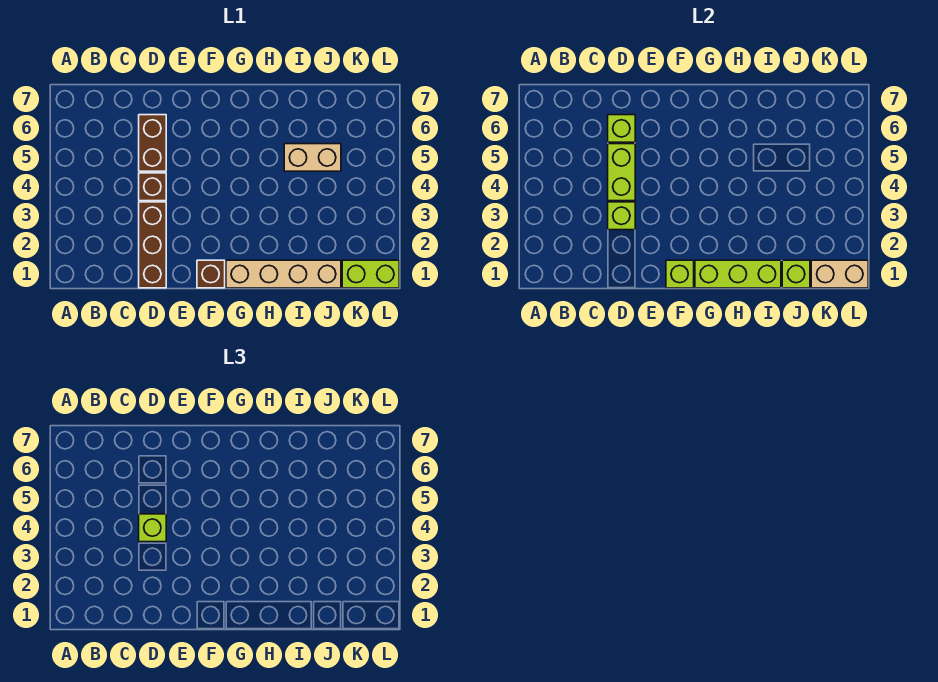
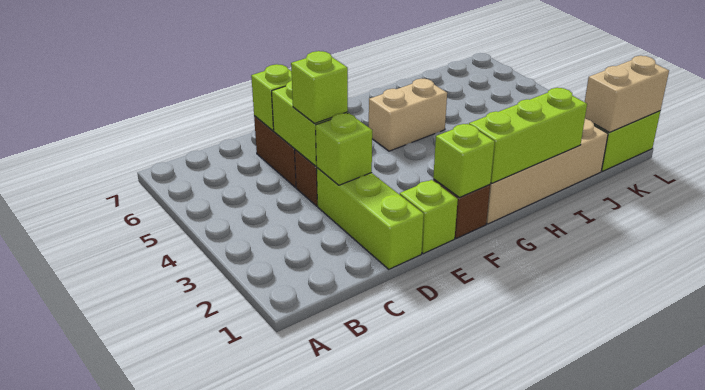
brown 1x3 brick [139,202,166,288] -> lime 1x3 brick [317,168,424,269]
tan 1x2 brick [284,144,341,171] -> tan 1x2 brick moved to [369,79,447,151]
lime 1x1 brick [782,260,810,288] -> lime 1x1 brick moved to [400,180,458,254]

